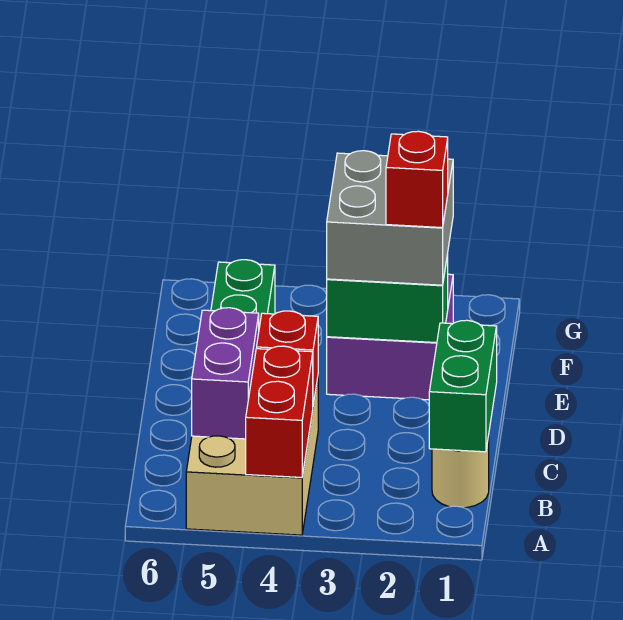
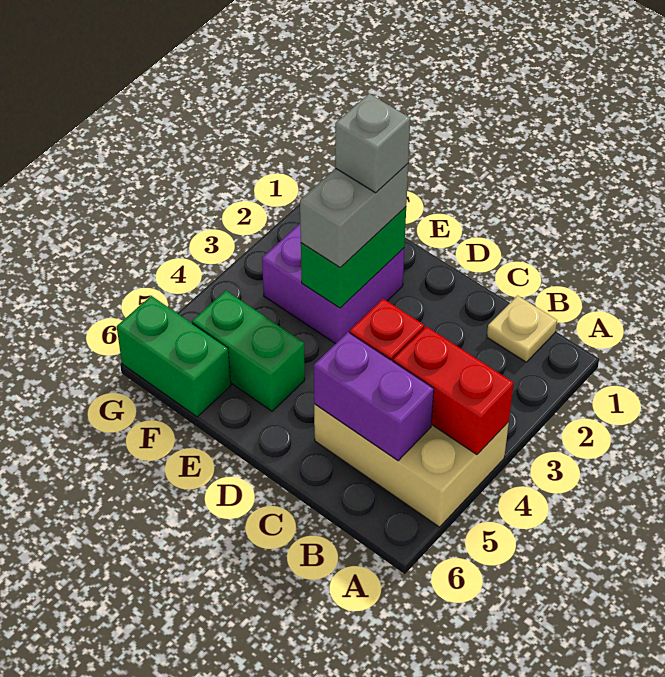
tan 1x1 round brick [432,436,489,508] -> tan 1x1 plate [487,296,557,362]
green 1x2 brick [429,320,497,452] -> green 1x2 brick moved to [117,296,231,417]
grey 2x2 brick [327,151,453,285] -> grey 1x2 brick [300,164,408,268]
red 1x1 brick [386,131,448,228] -> grey 1x1 brick [335,94,410,193]

